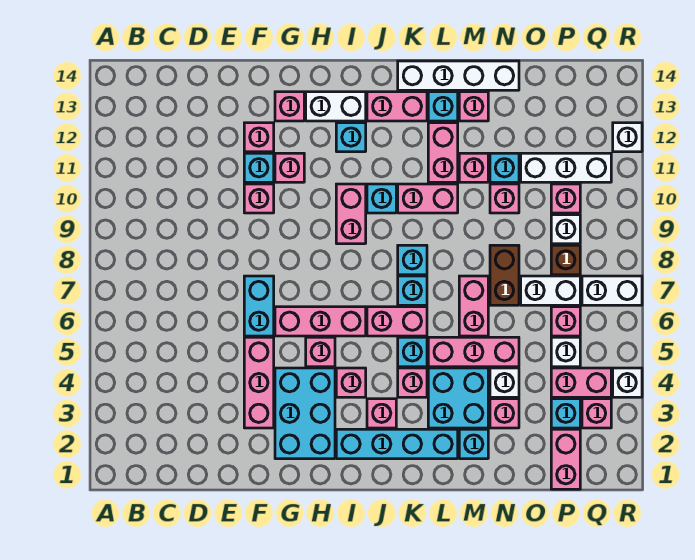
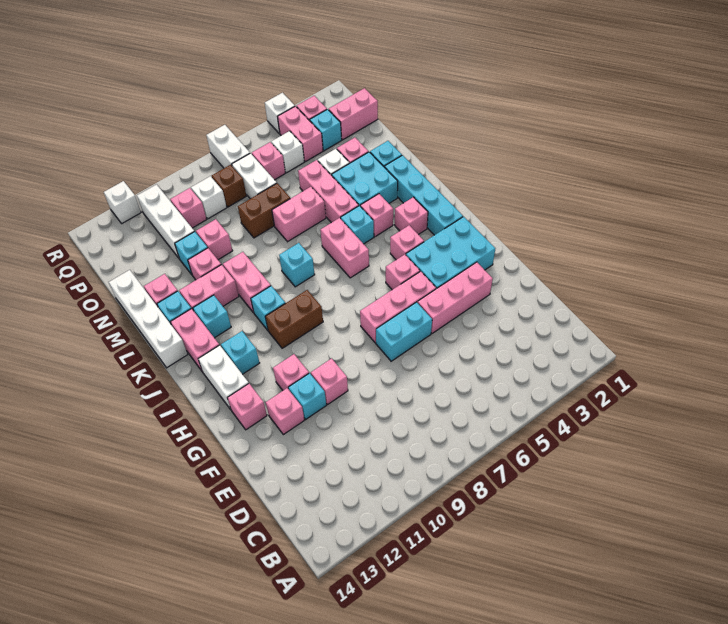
pink 1x3 brick [275,307,366,336] -> pink 1x3 brick turned to [360,271,436,343]
pink 1x2 brick [336,184,366,244] -> brown 1x2 brick [265,290,323,348]
cyan 1x1 brick [398,276,427,305] -> cyan 1x1 brick moved to [193,295,231,338]

